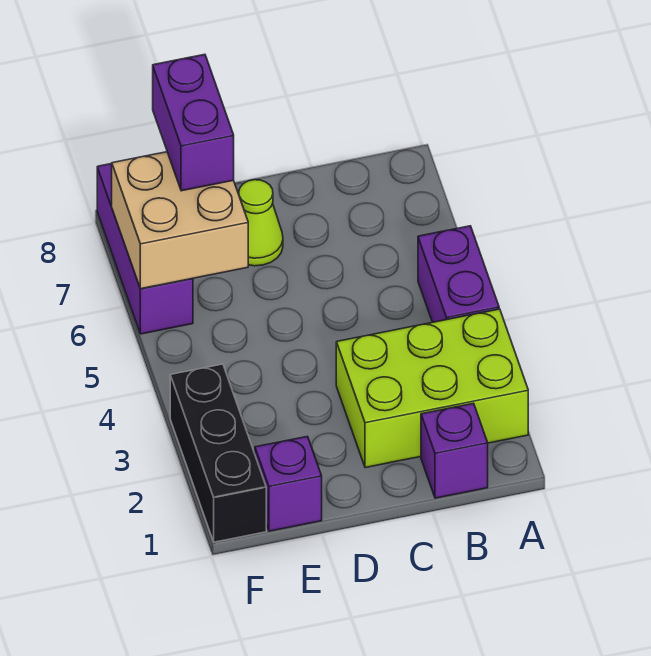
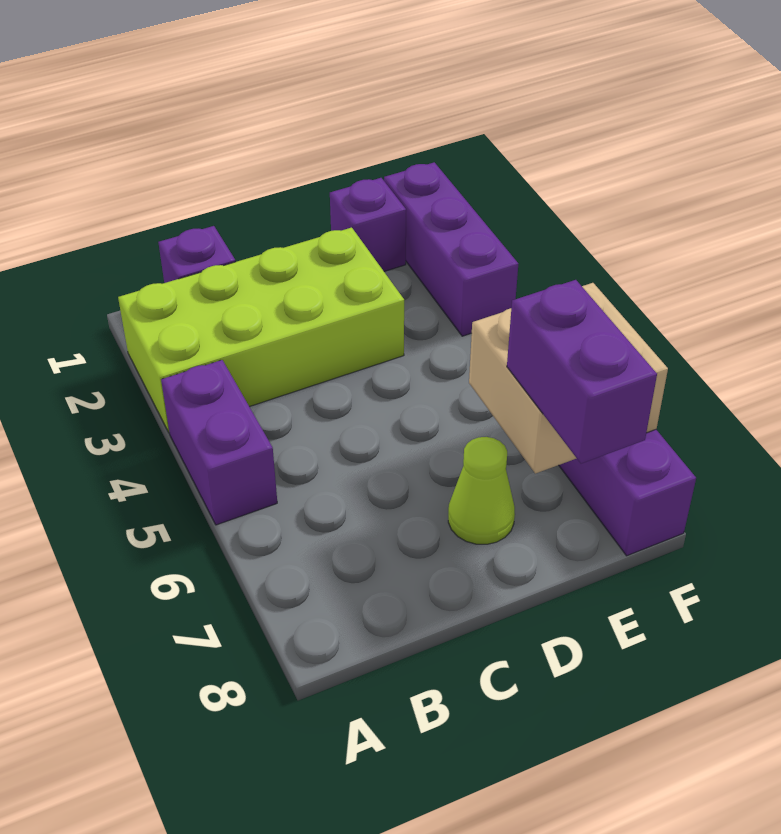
lime 2x3 brick [336,309,528,468] -> lime 2x4 brick [118,228,404,433]
black 1x3 brick [170,364,266,542] -> purple 1x3 brick [384,162,518,336]

